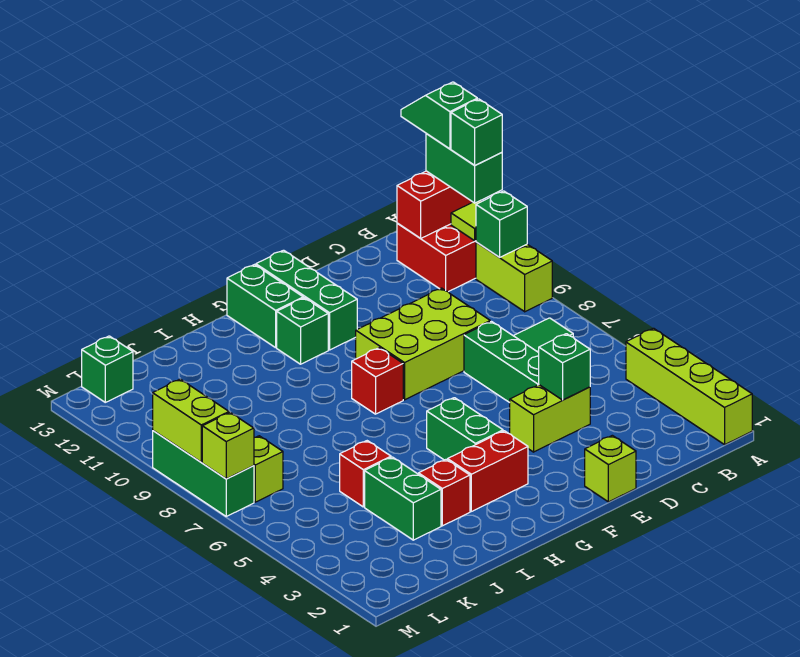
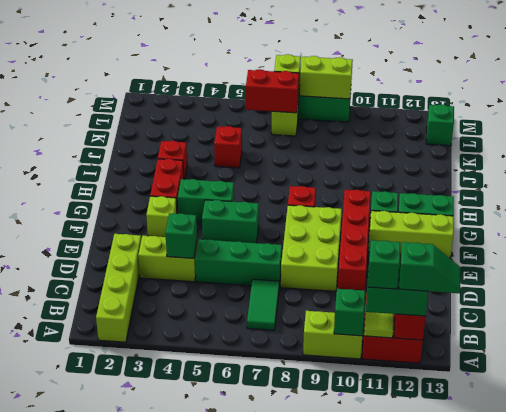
lime 1x4 brick [626,328,752,445] -> lime 1x4 brick turned to [96,234,141,342]
lime 1x2 brick [510,385,590,452] -> lime 1x2 brick turned to [138,236,197,282]
none -> red 1x4 brick [338,190,371,291]
lime 1x1 brick [585,435,636,502] -> lime 1x1 brick moved to [146,196,177,237]
green 1x3 brick [256,250,357,350] -> lime 1x3 brick [368,211,454,258]
green 1x2 brick [365,457,441,540] -> green 1x2 brick moved to [202,200,259,243]
none -> red 1x2 brick [246,69,299,113]

